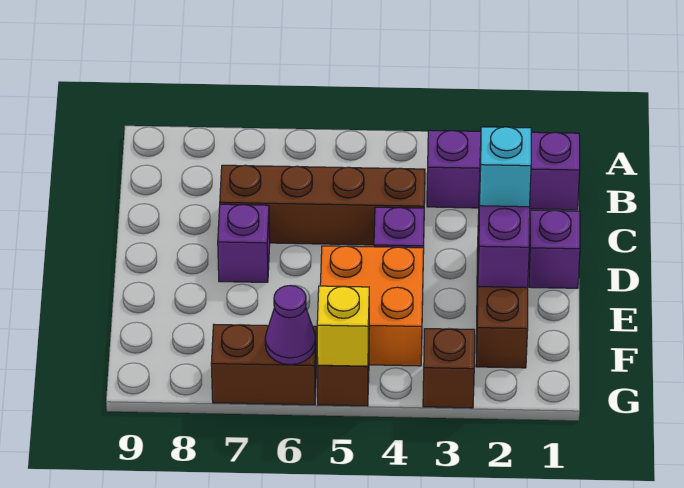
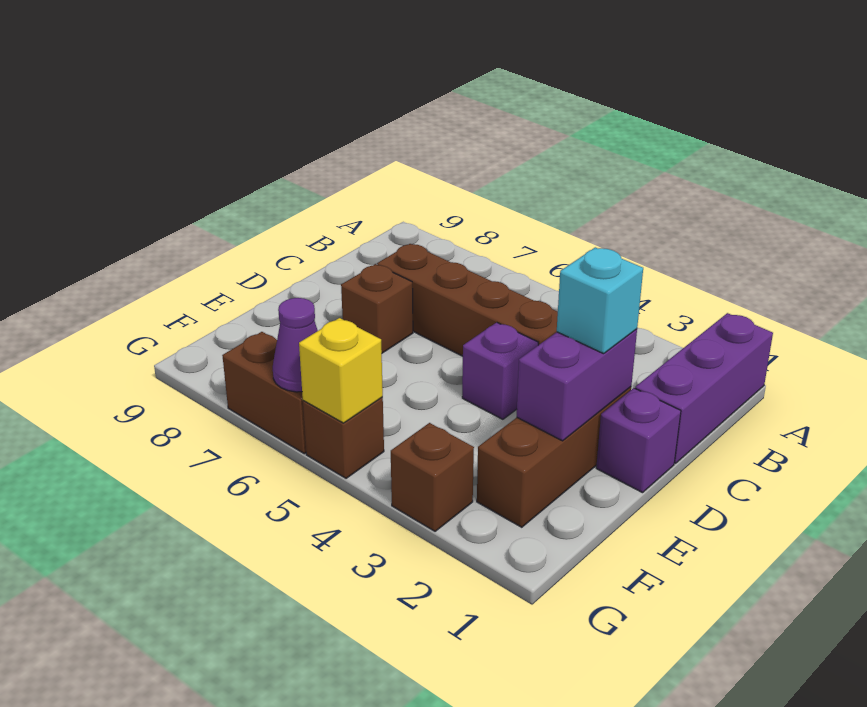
purple 1x3 brick [427,130,580,210] -> purple 1x3 brick turned to [635,313,773,463]
purple 1x1 brick [218,204,270,282] -> brown 1x1 brick [341,264,413,353]
orange 2x2 brick [320,246,424,366] -> none

